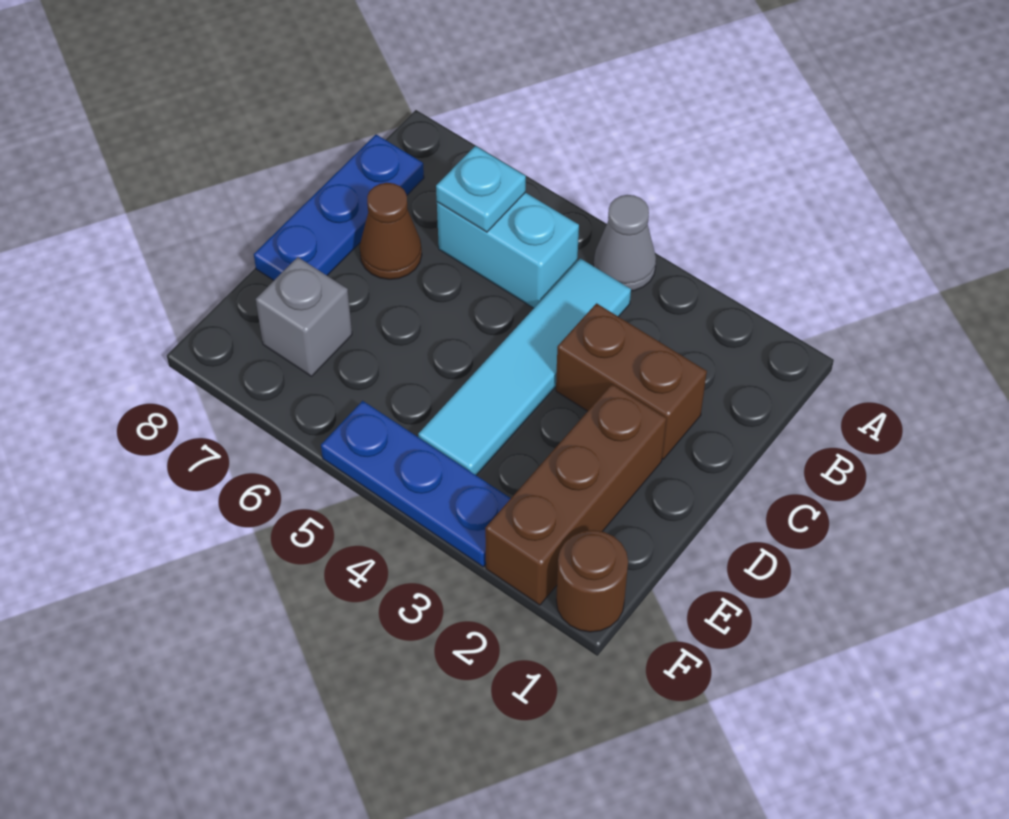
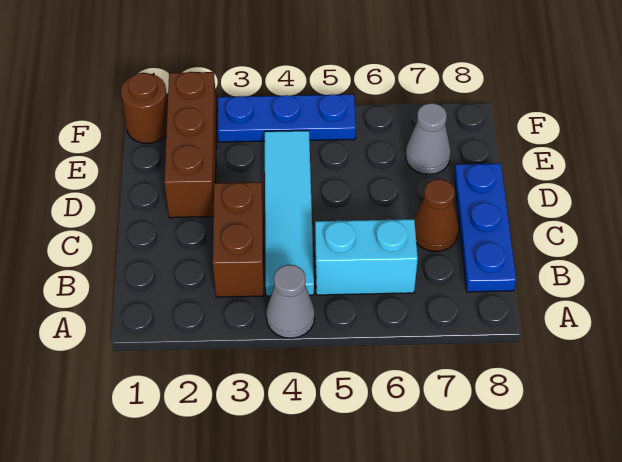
cyan 1x1 plate [436,146,526,232] -> none
brown 1x2 brick [556,303,707,459] -> brown 1x2 brick turned to [213,182,264,297]
grey 1x1 brick [256,257,352,376] -> grey 1x1 cone [406,103,451,175]

